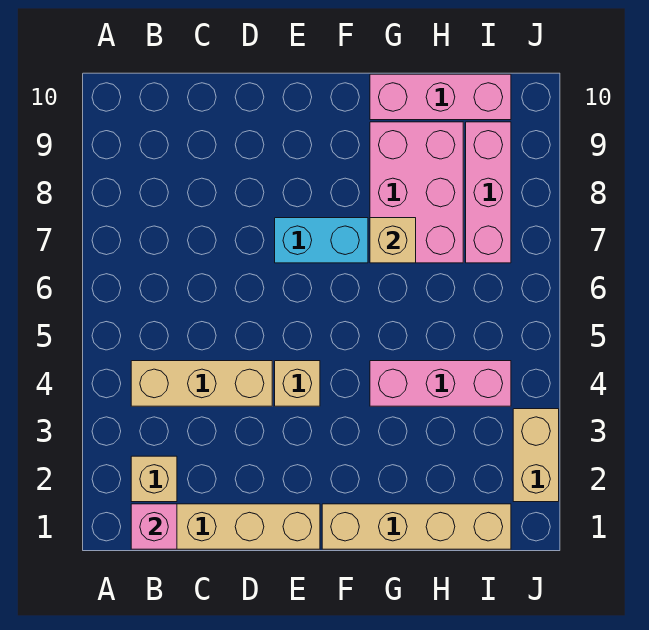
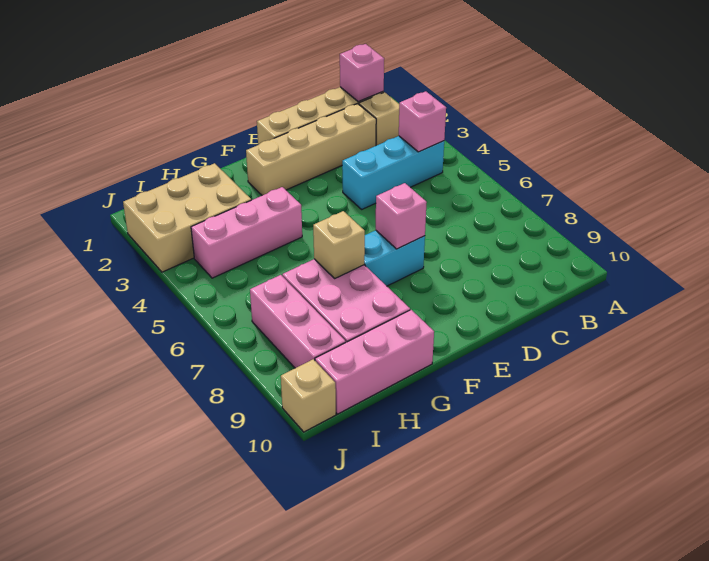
tan 1x3 brick [131,361,272,406] -> cyan 1x3 brick [342,136,444,209]
none -> pink 1x1 brick [399,91,446,152]
tan 1x1 brick [275,361,320,406] -> tan 1x1 brick moved to [281,359,336,432]
none -> pink 1x1 brick [376,183,427,249]
tan 1x4 brick [322,504,511,549] -> tan 1x4 brick moved to [246,104,376,195]
tan 1x2 brick [513,409,559,502] -> tan 2x3 brick [123,163,251,272]

